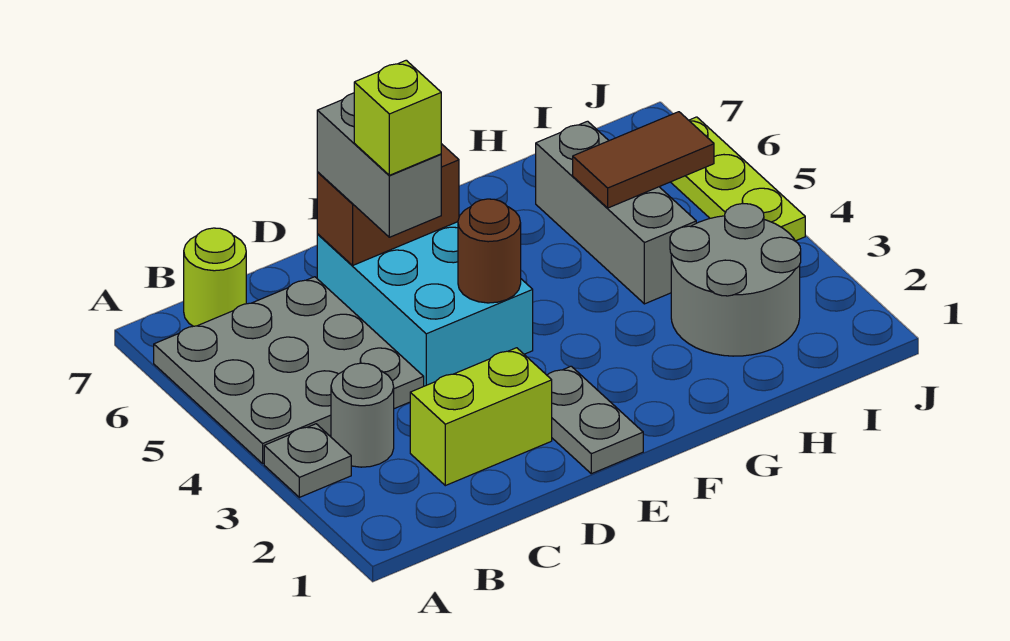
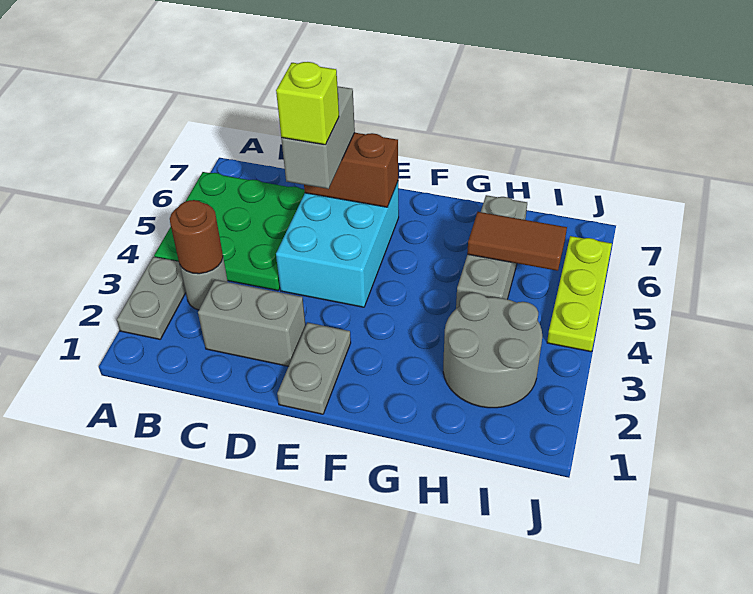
grey 1x1 plate [264,424,351,497] -> grey 1x2 plate [117,257,186,339]
grey 3x3 plate [154,277,424,463] -> green 3x3 plate [154,172,305,291]
lime 1x1 round brick [184,228,246,326] -> none
lime 1x2 brick [410,348,552,486] -> grey 1x2 brick [198,280,306,366]
brown 1x1 round brick [458,199,521,303] -> brown 1x1 round brick moved to [170,200,223,274]

